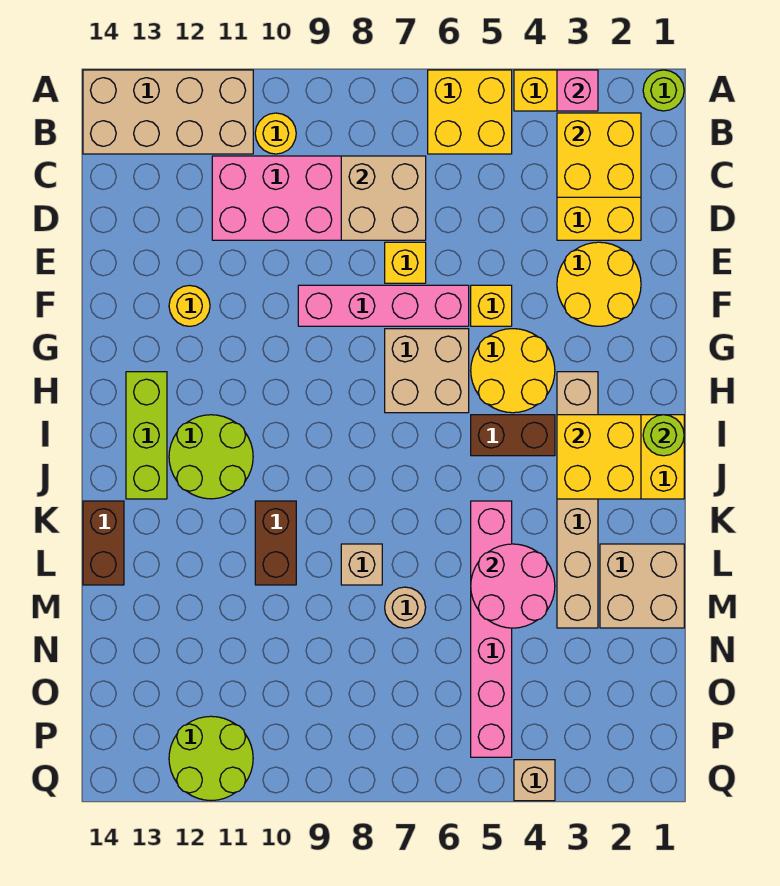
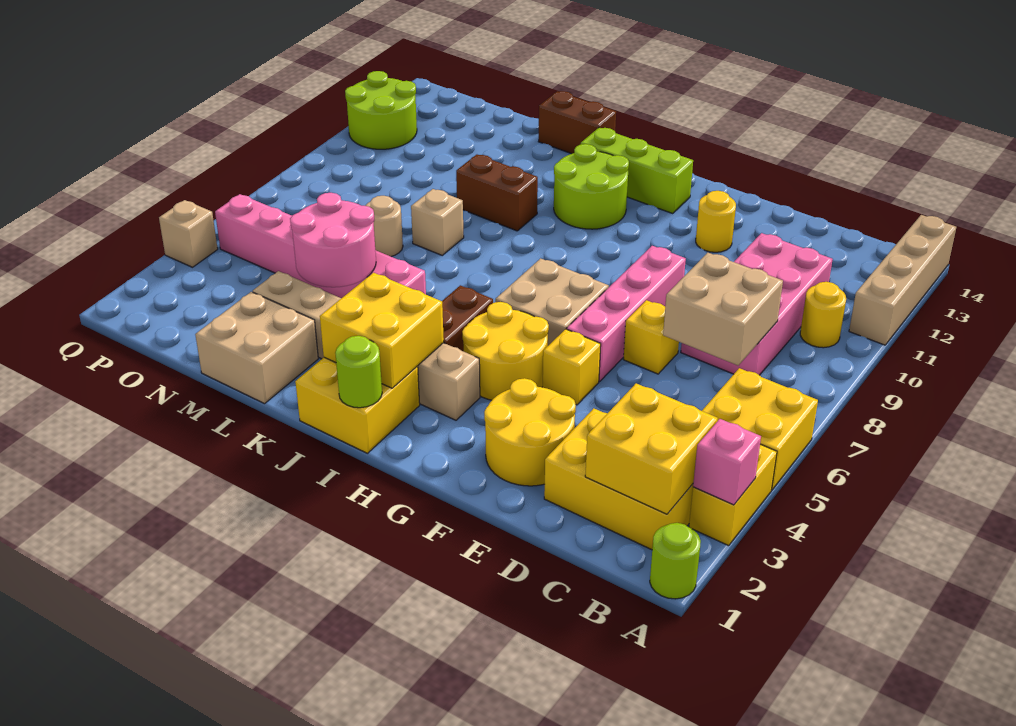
tan 2x4 brick [83,70,253,154] -> tan 1x4 brick [849,215,956,345]

